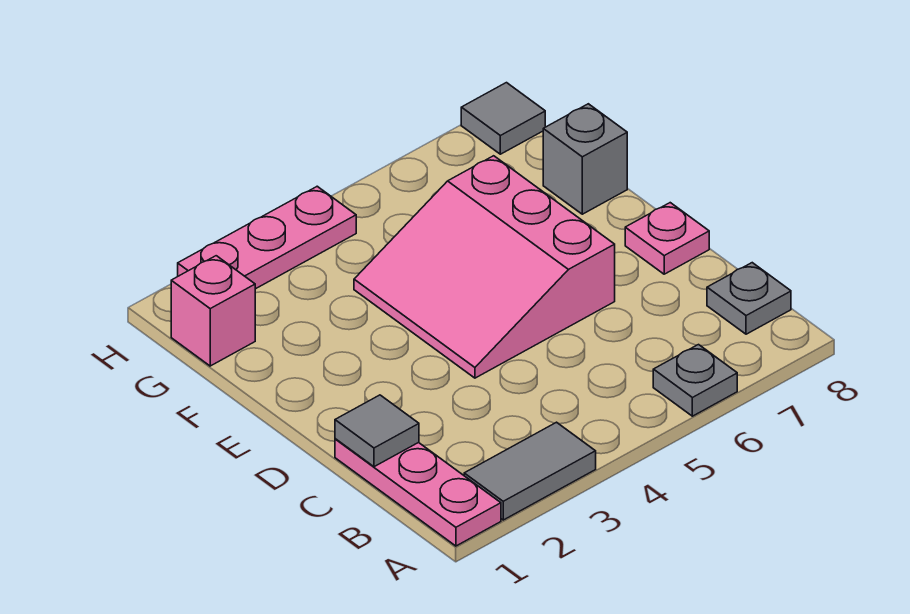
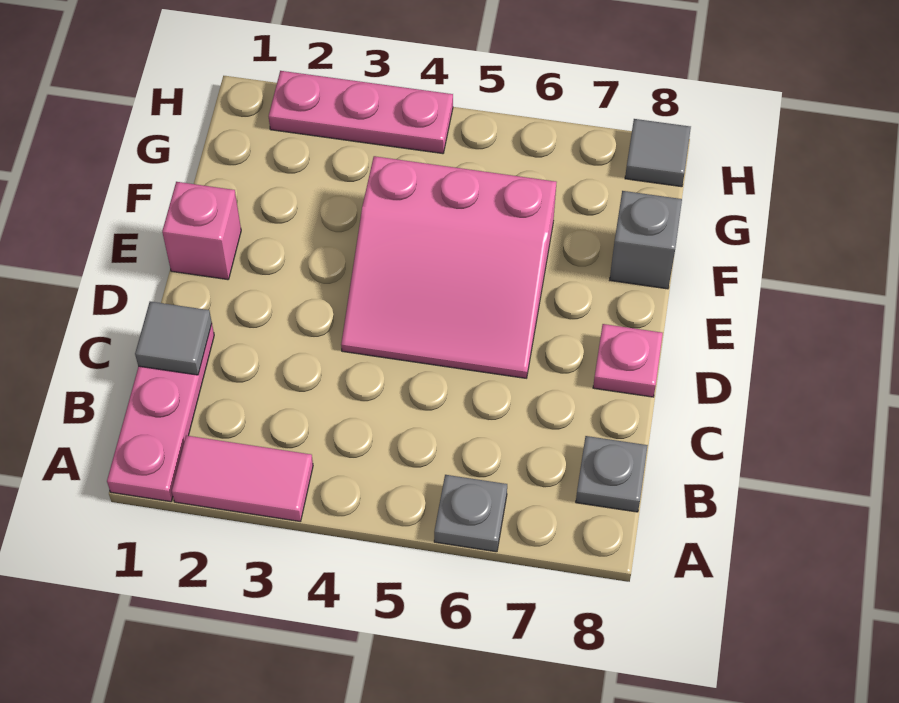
grey 1x2 tile [464,422,596,520] -> pink 1x2 tile [172,436,313,522]
pink 3x3 slope [354,156,615,378] -> pink 3x3 slope turned to [341,156,557,378]
pink 1x1 brick [171,256,255,366] -> pink 1x1 brick moved to [162,182,241,280]

